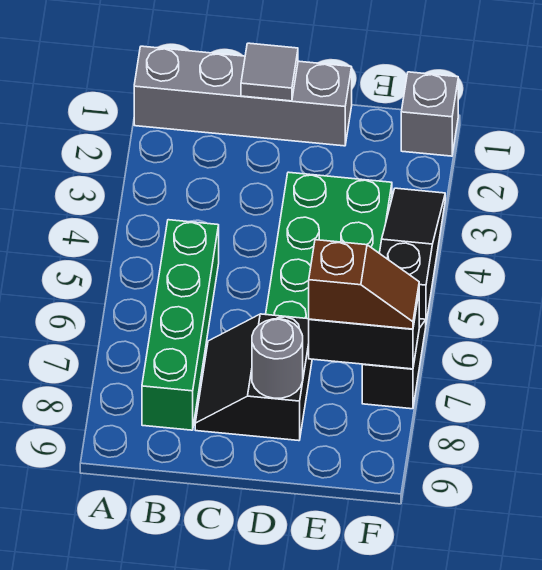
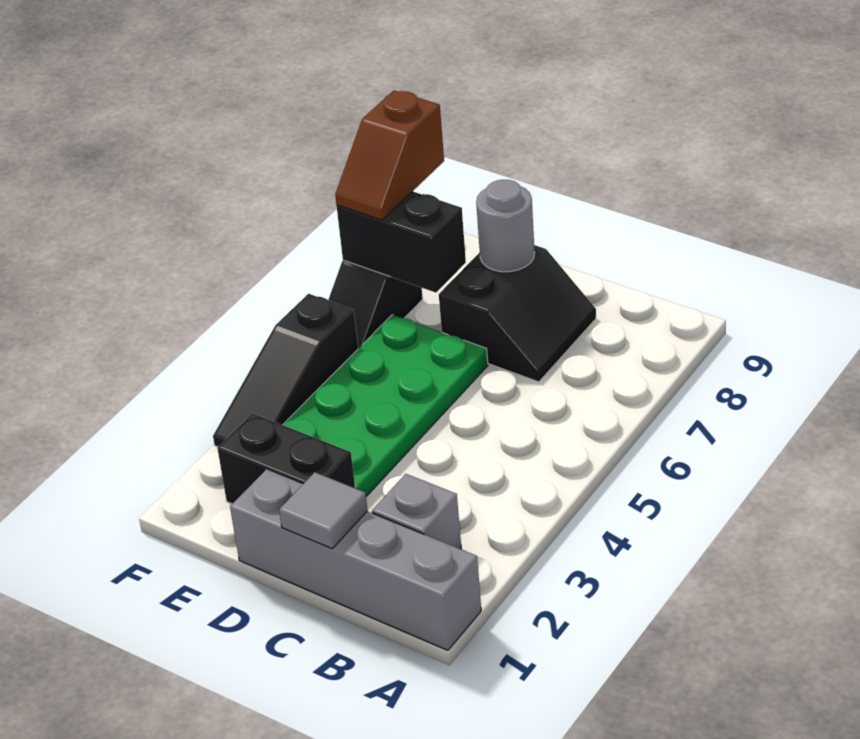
green 1x4 brick [142,220,219,430] -> none
none -> black 1x2 brick [217,413,355,504]
brown 1x2 slope [309,240,419,329] -> brown 1x2 slope turned to [335,91,444,220]
grey 1x1 brick [401,72,458,156] -> grey 1x1 brick moved to [372,474,461,549]

